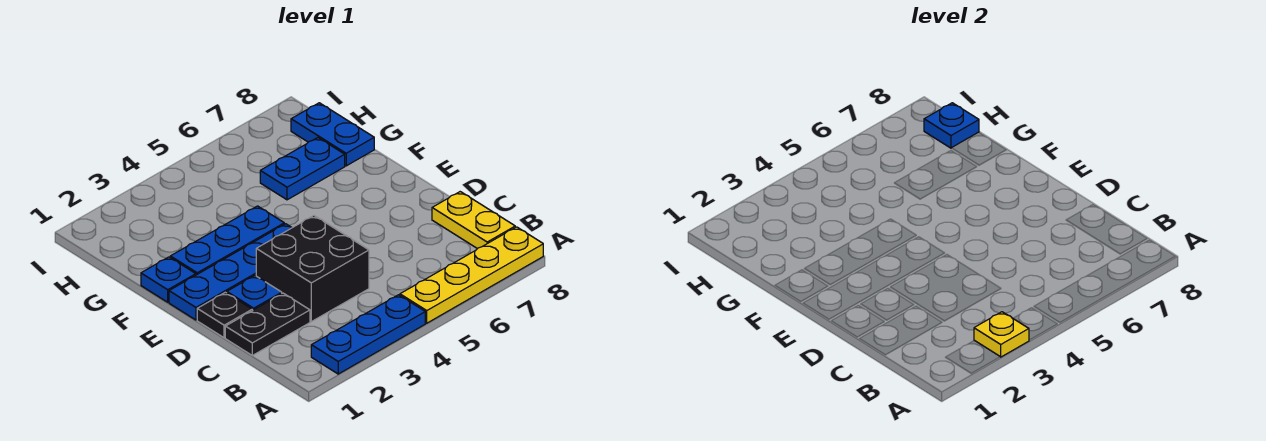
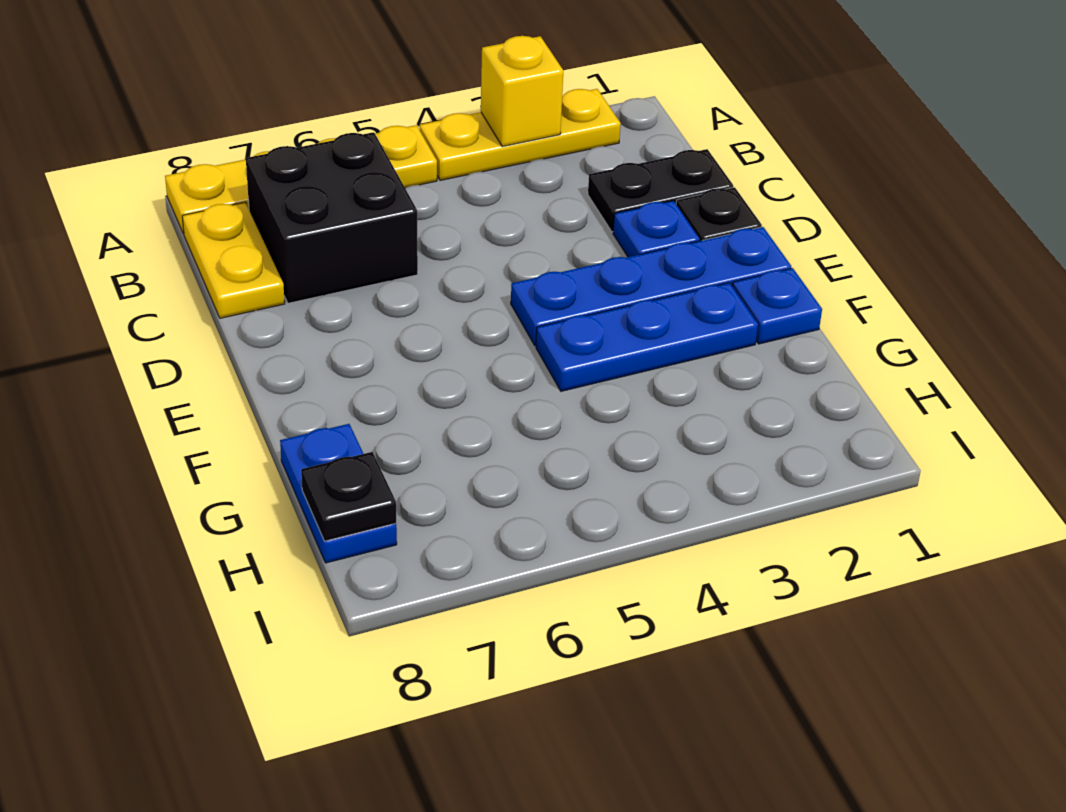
blue 1x3 plate [311,295,425,374] -> yellow 1x3 plate [420,89,621,180]
yellow 1x1 plate [974,312,1029,357] -> yellow 1x1 brick [481,36,563,147]
black 2x2 brick [256,216,369,322] -> black 2x2 brick moved to [246,132,418,303]
blue 1x2 plate [260,138,345,200] -> none
blue 1x1 plate [924,103,979,148] -> black 1x1 plate [301,452,396,541]

